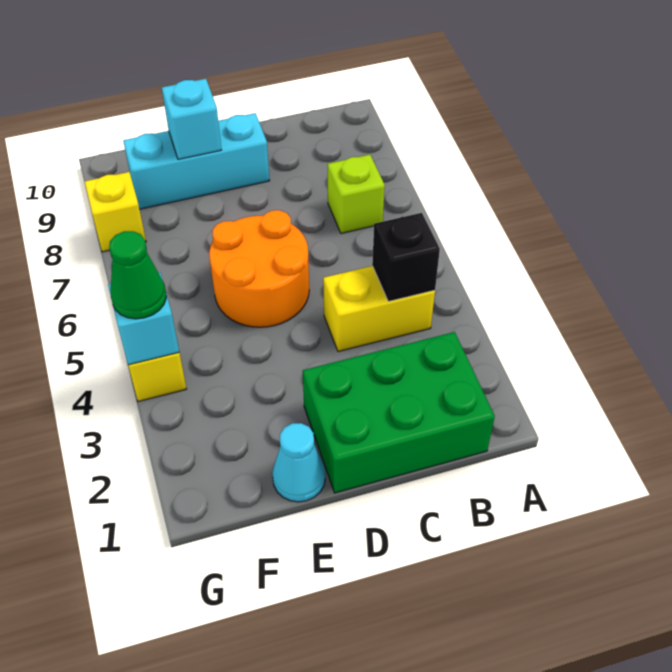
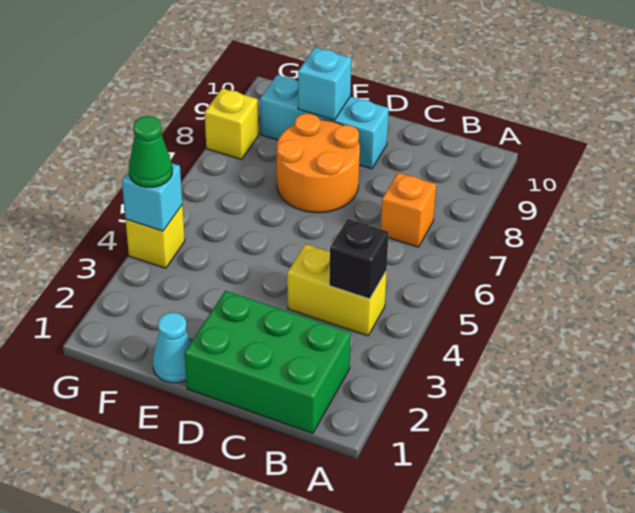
lime 1x1 brick [328,155,385,233] -> orange 1x1 brick [381,173,436,247]
orange 2x2 round brick [209,210,309,327] -> orange 2x2 round brick moved to [277,113,360,213]

